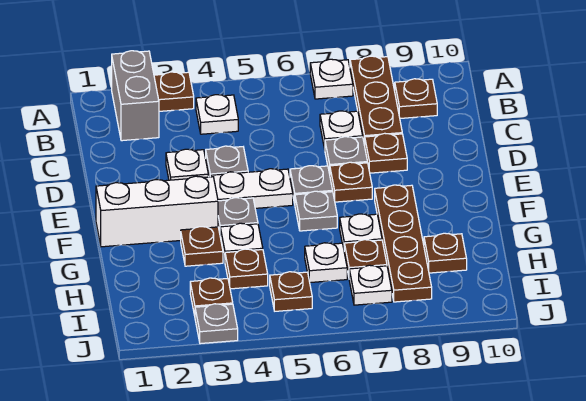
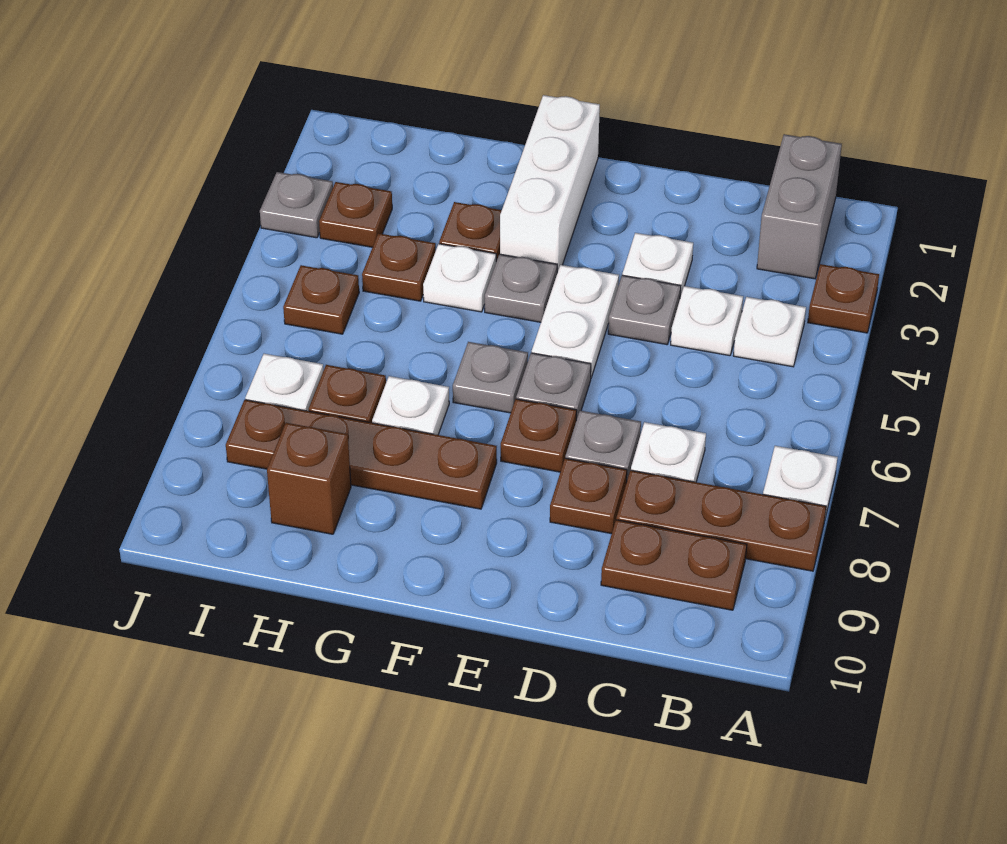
grey 1x2 brick [112,51,159,141] -> grey 1x2 brick turned to [757,134,842,279]
brown 1x1 plate [395,79,437,118] -> brown 1x2 plate [601,520,747,610]
white 1x1 plate [305,243,347,283] -> white 1x1 plate moved to [671,286,743,356]
brown 1x1 plate [424,233,467,273] -> brown 1x1 brick [267,423,351,534]

